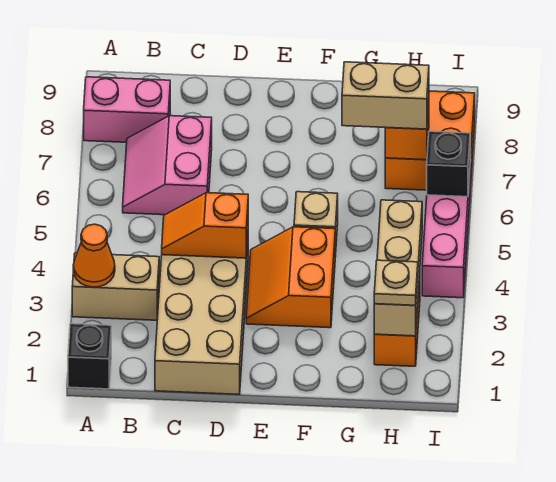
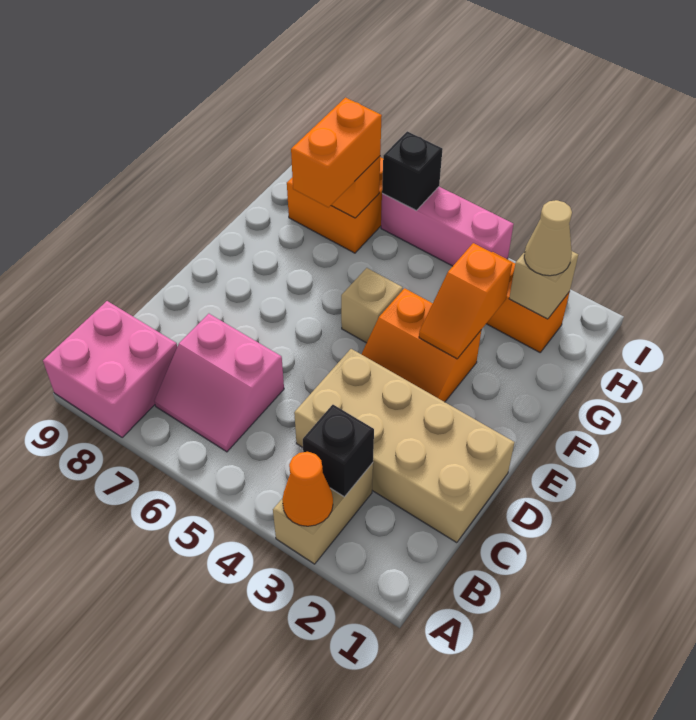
black 1x1 brick [68,324,111,389] -> black 1x1 brick moved to [303,405,374,497]
pink 1x2 brick [84,77,170,142] -> pink 2x2 brick [43,301,177,437]
orange 1x2 slope [162,193,248,258] -> orange 1x2 slope moved to [419,243,512,359]
tan 1x2 brick [342,62,429,129] -> orange 1x2 brick [291,98,382,207]
tan 1x3 brick [374,200,422,336] -> tan 1x1 brick [509,251,578,319]
tan 1x1 plate [374,260,418,305] -> tan 1x1 cone [524,200,572,276]

